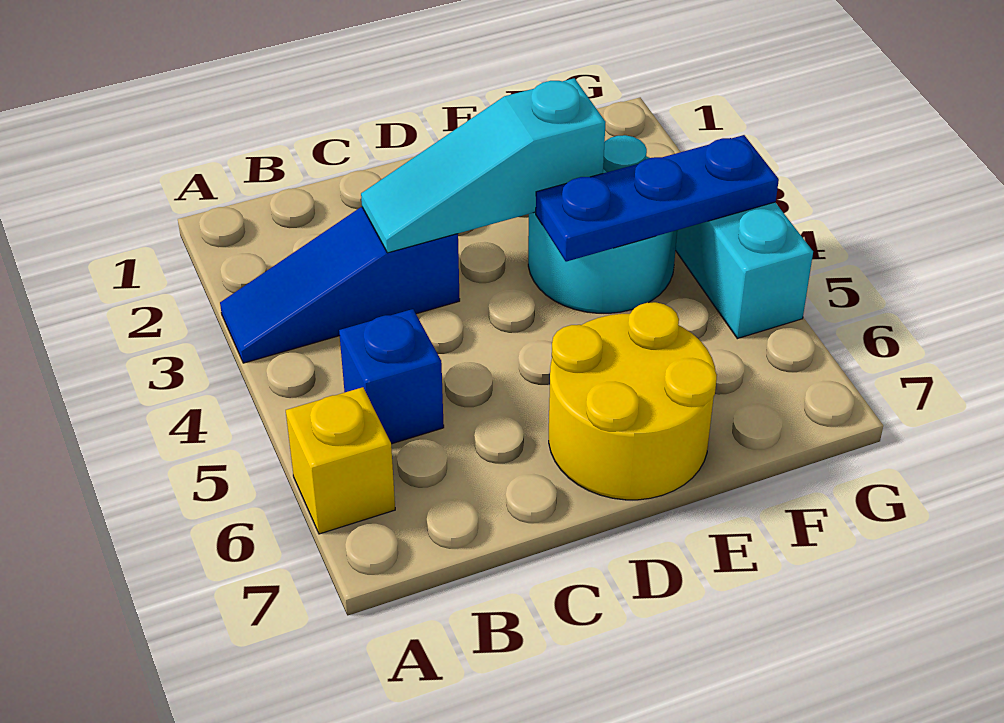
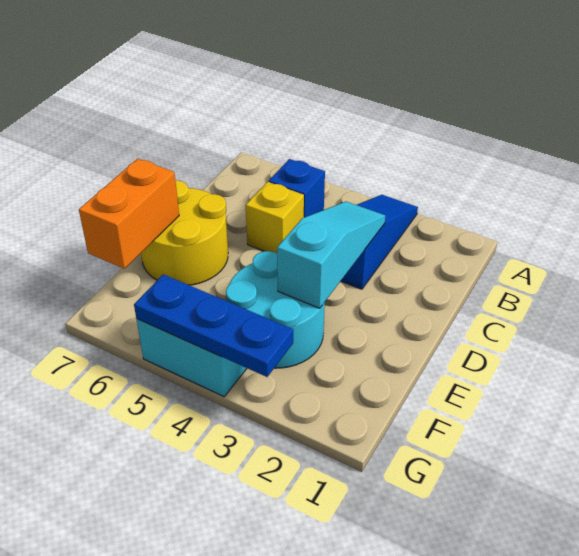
yellow 1x1 brick [286,387,395,534] -> yellow 1x1 brick moved to [246,182,304,253]
blue 1x3 plate [536,135,779,262] -> blue 1x3 plate turned to [134,274,293,377]
none -> orange 1x2 brick [79,159,179,269]

